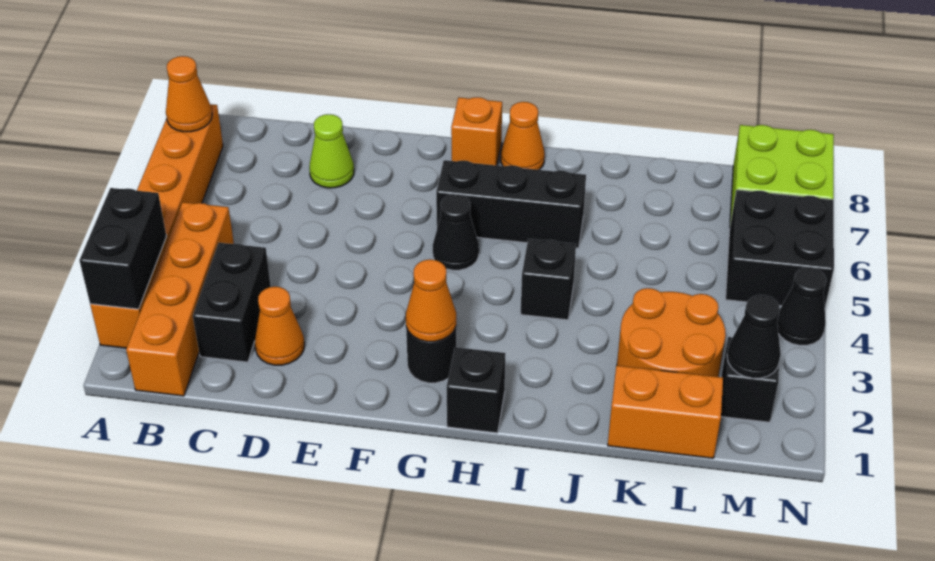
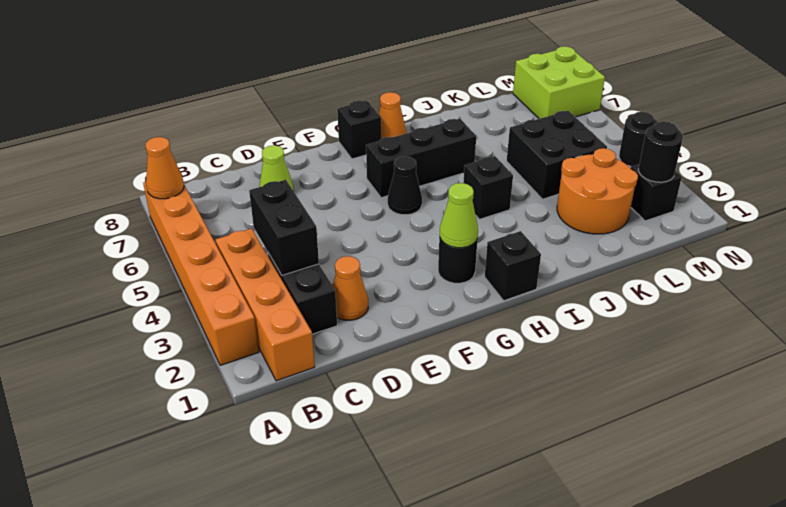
black 1x2 brick [79,188,167,309] -> black 1x2 brick moved to [249,180,319,275]
orange 1x1 cone [406,259,456,342] -> lime 1x1 cone [440,183,478,248]
orange 1x1 brick [451,97,502,166] -> black 1x1 brick [337,100,381,159]
orange 1x2 brick [608,365,723,458] -> none
black 1x1 cone [727,295,781,378] -> black 1x1 round brick [638,121,683,182]
black 2x2 brick [726,190,834,306] -> black 2x2 brick moved to [507,111,607,199]
black 1x1 cone [777,267,826,345] -> black 1x1 round brick [619,112,658,167]

